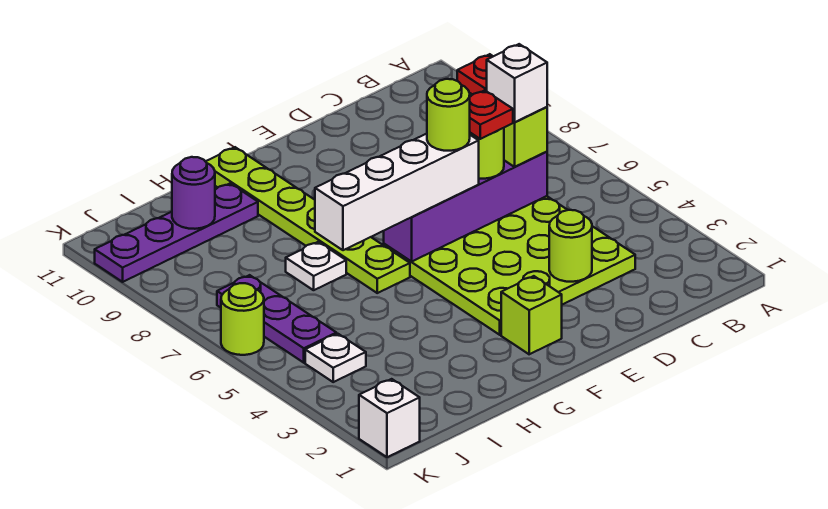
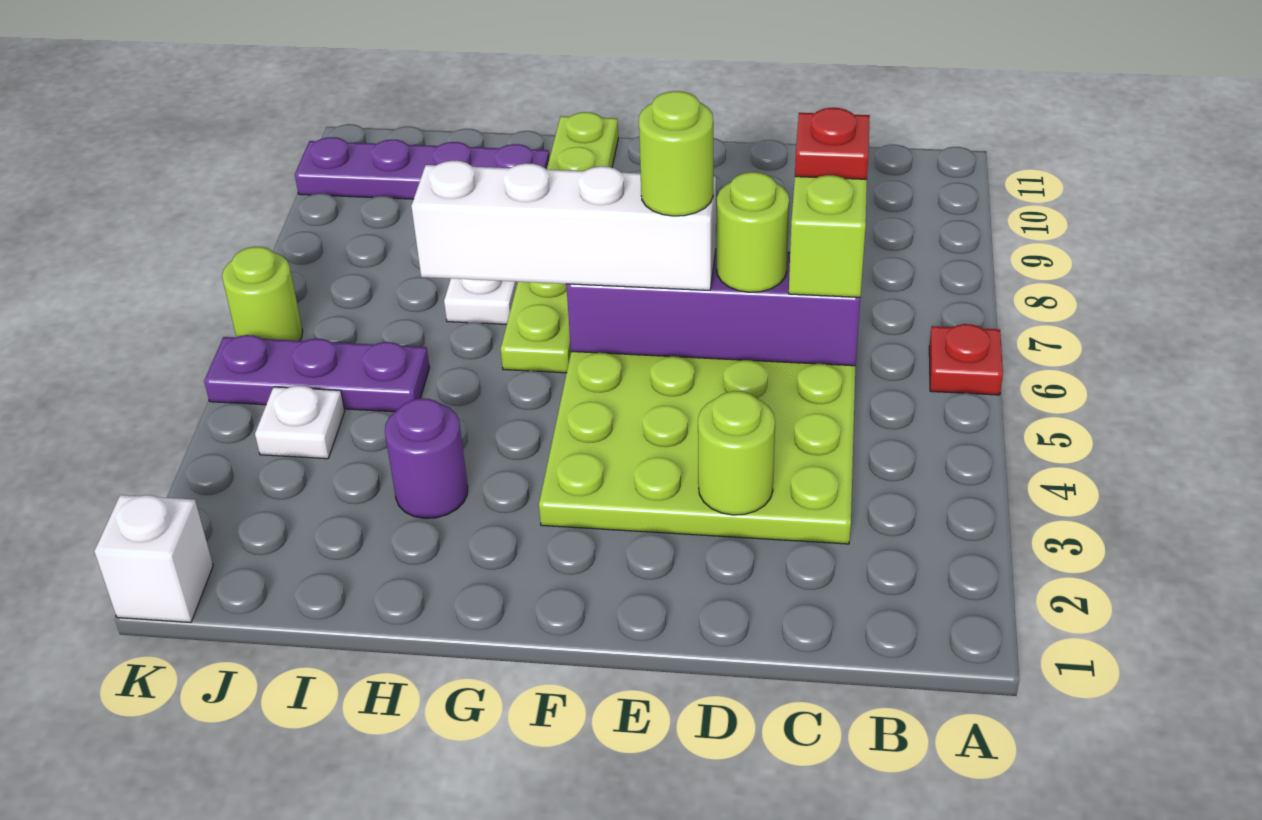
white 1x1 brick [487,44,547,122] -> none
red 1x1 plate [470,91,513,139] -> red 1x1 plate moved to [929,324,1003,395]
lime 1x1 brick [501,276,562,354] -> none
purple 1x1 round brick [172,157,215,229] -> purple 1x1 round brick moved to [385,398,468,518]
purple 1x3 plate [217,275,336,363] -> purple 1x3 plate turned to [204,335,429,412]

